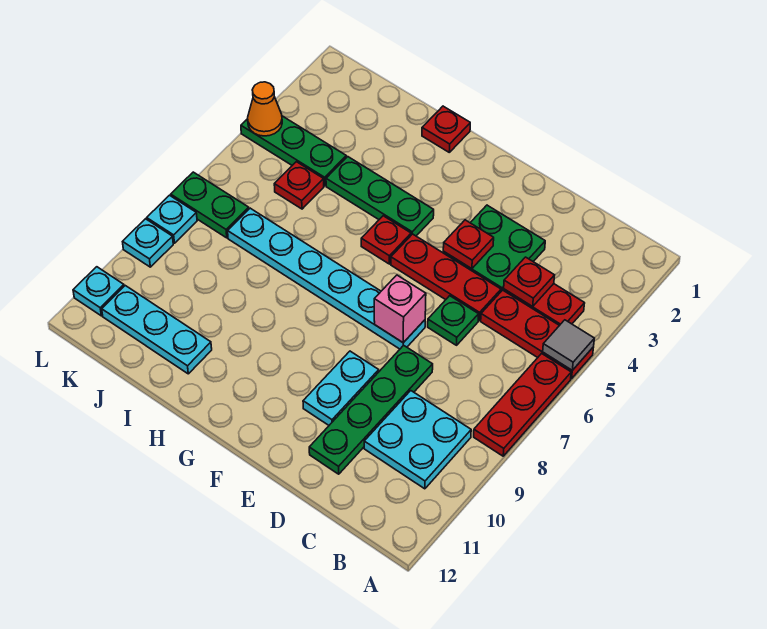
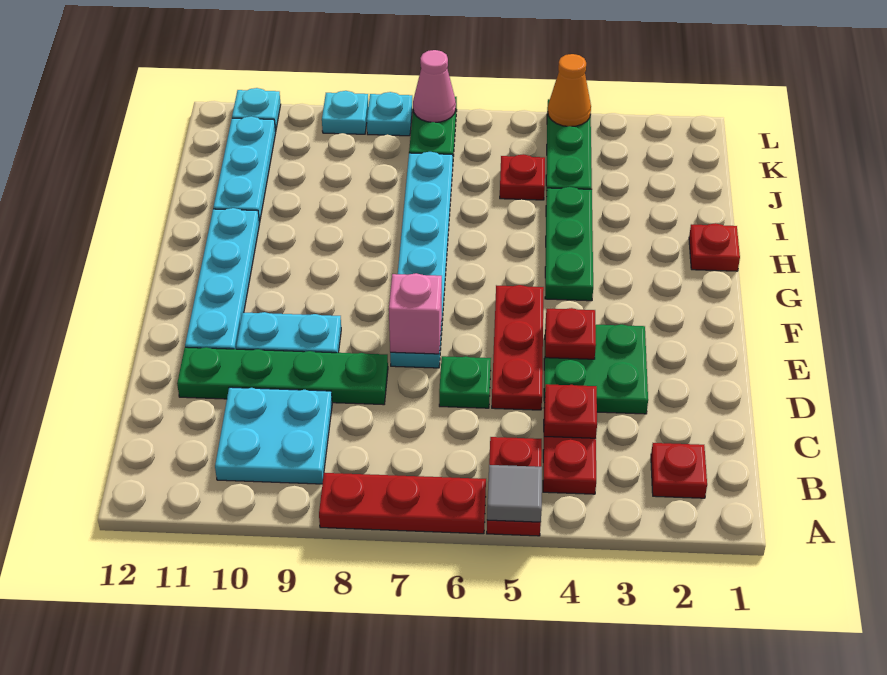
red 1x3 plate [481,290,594,379] -> red 1x2 plate [487,437,542,536]
none -> cyan 1x4 plate [185,208,259,349]
red 1x1 plate [361,216,411,264] -> red 1x1 plate moved to [651,443,707,498]
none -> pink 1x1 cone [413,50,456,122]

